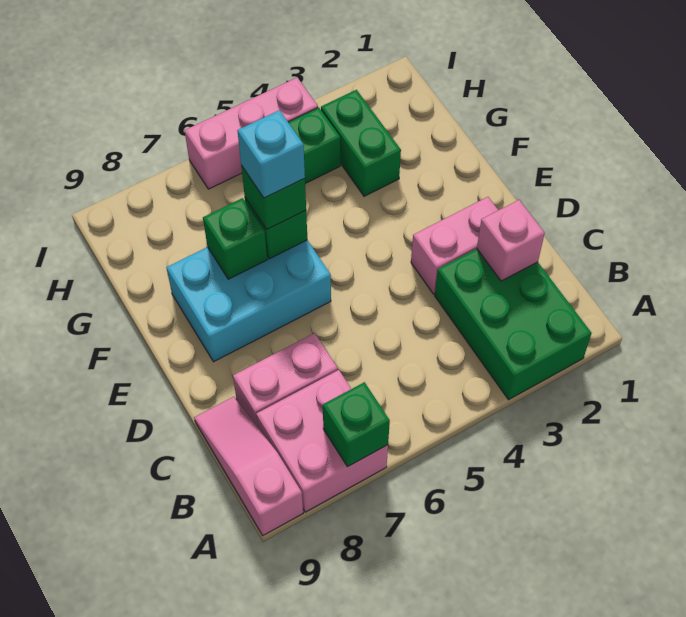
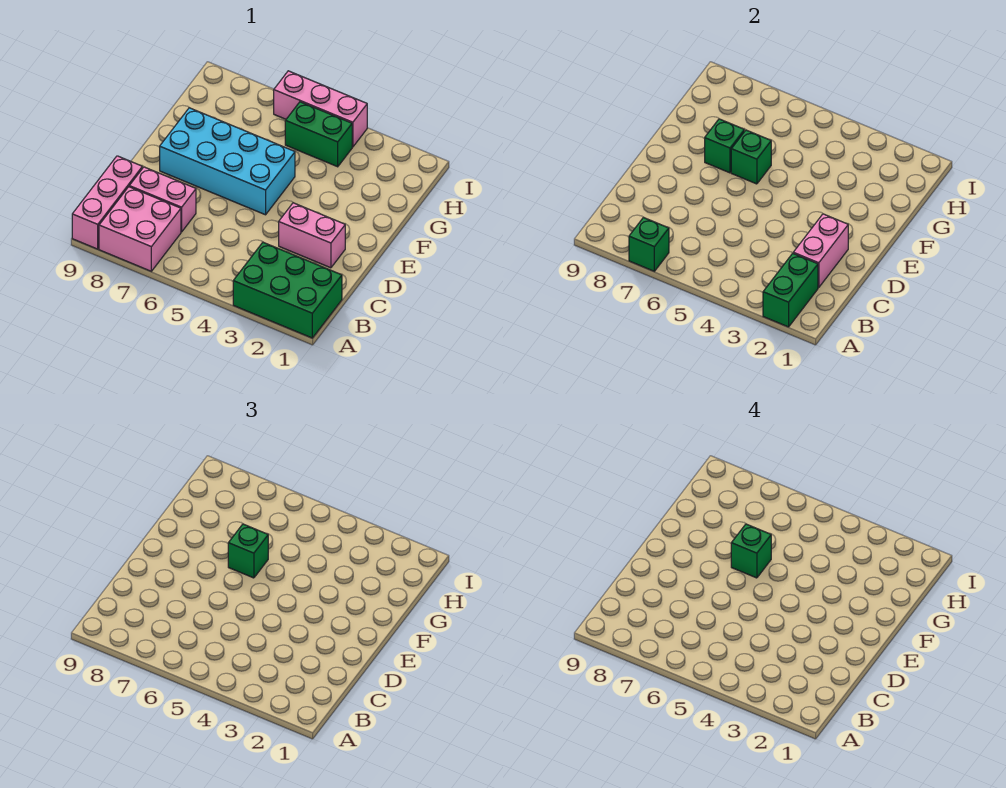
green 2x3 brick [435,249,592,400] -> green 2x3 brick turned to [233,242,342,338]
pink 1x3 slope [194,397,303,536] -> pink 1x3 brick [72,156,142,249]
pink 1x1 brick [477,200,545,281] -> pink 1x2 brick [793,214,848,288]
cyan 2x3 brick [166,240,331,362] -> cyan 2x4 brick [160,108,295,215]
cyan 1x1 brick [237,110,305,198] -> green 1x1 brick [731,524,771,578]
green 1x2 brick [321,90,401,196] -> green 1x2 brick moved to [763,253,818,327]

